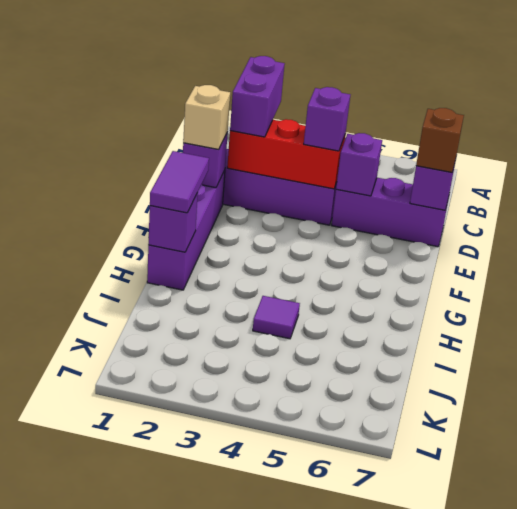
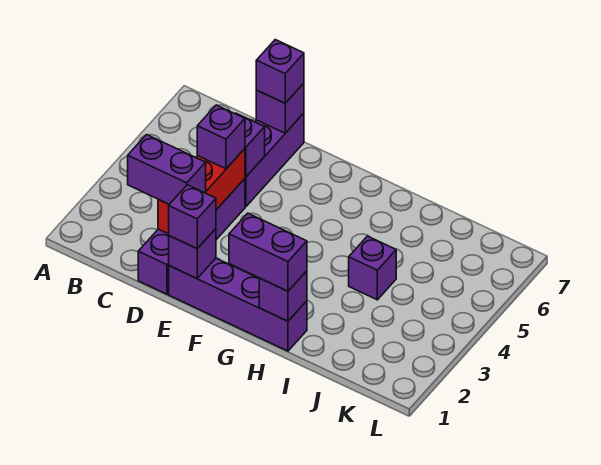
brown 1x1 brick [416,108,464,172] -> purple 1x1 brick [256,40,304,103]
tan 1x1 brick [183,85,230,149] -> purple 1x1 brick [169,185,216,248]
purple 1x2 tile [150,151,209,213] -> purple 1x2 brick [229,213,307,291]
purple 1x1 tile [253,296,300,339] -> purple 1x1 brick [349,236,396,300]

